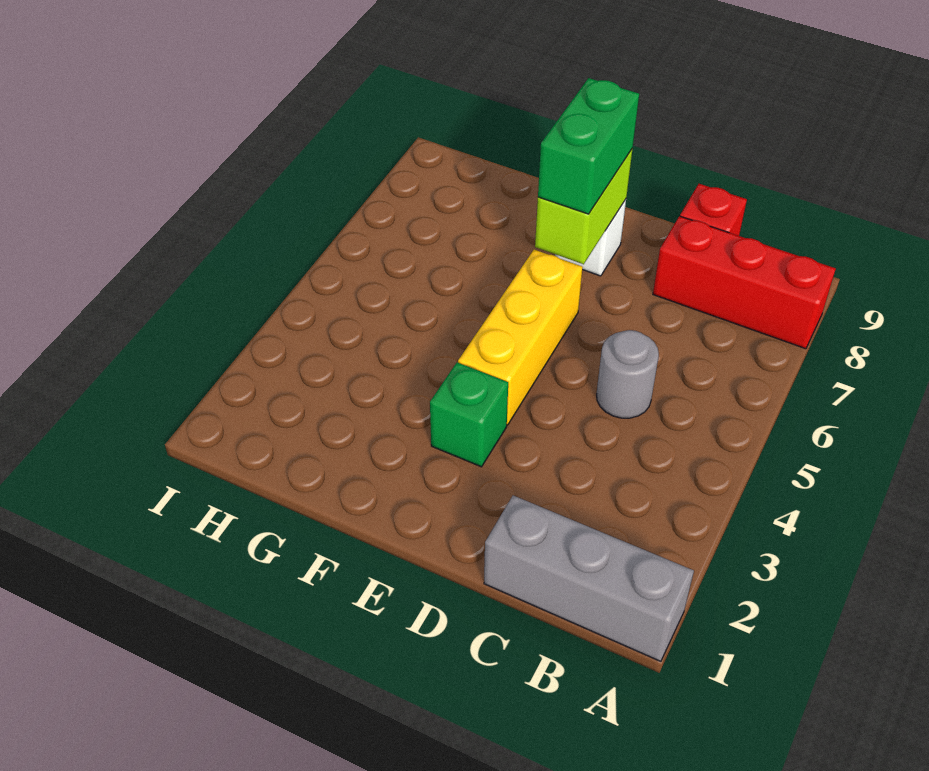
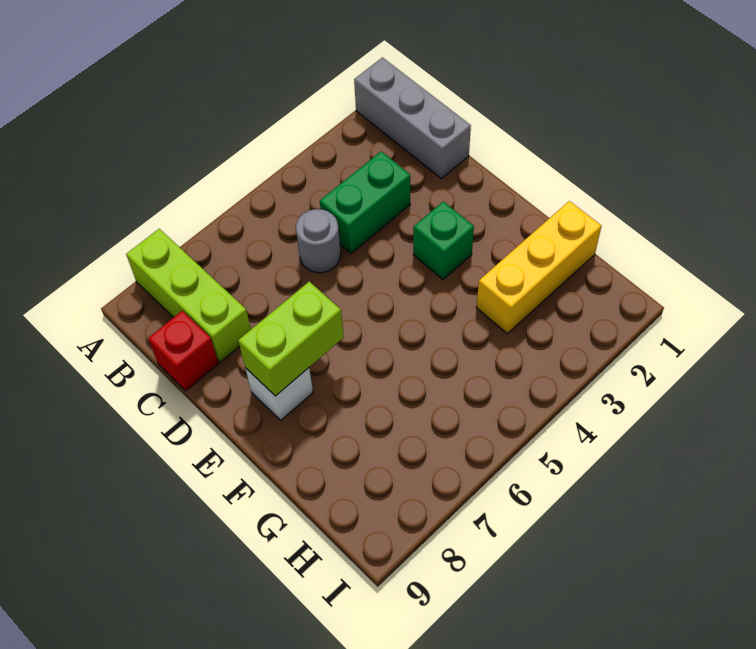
red 1x3 brick [653,216,836,349] -> lime 1x3 brick [126,229,251,362]
yellow 1x3 brick [458,250,583,425] -> yellow 1x3 brick moved to [476,201,602,334]
green 1x2 brick [538,78,639,214] -> green 1x2 brick moved to [320,151,410,254]

